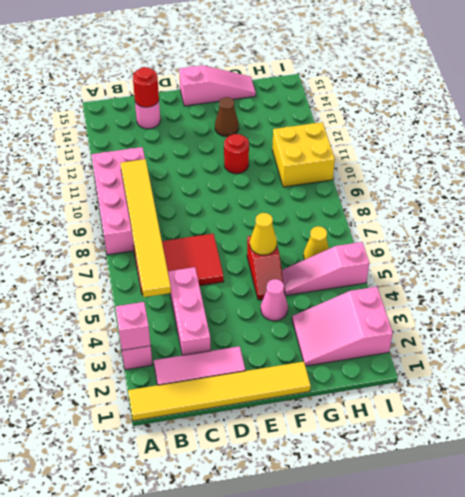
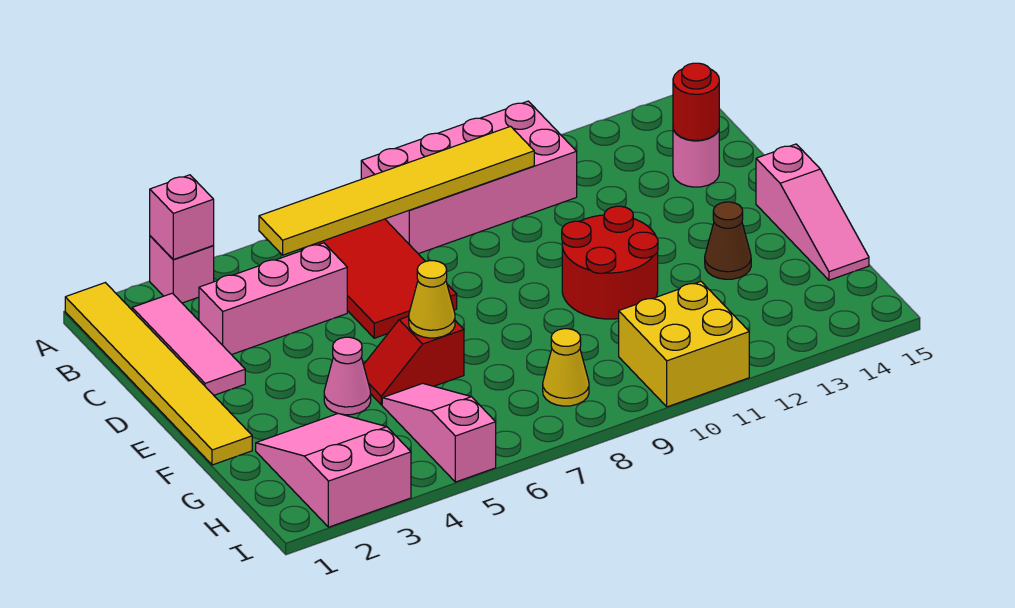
red 1x1 round brick [224,134,249,174] -> red 2x2 round brick [562,206,658,319]
yellow 1x1 cone [303,226,329,260] -> yellow 1x1 cone moved to [543,329,589,406]

